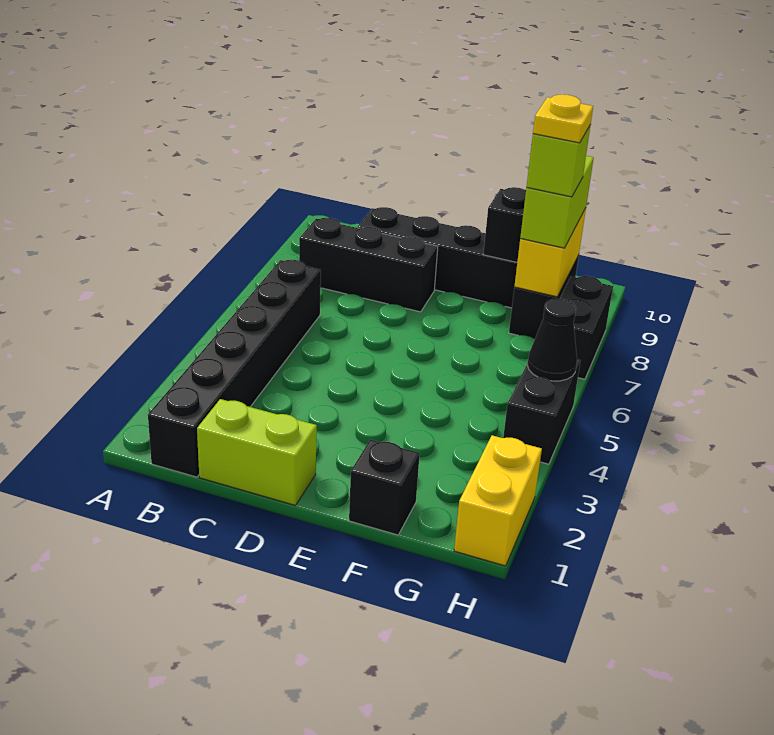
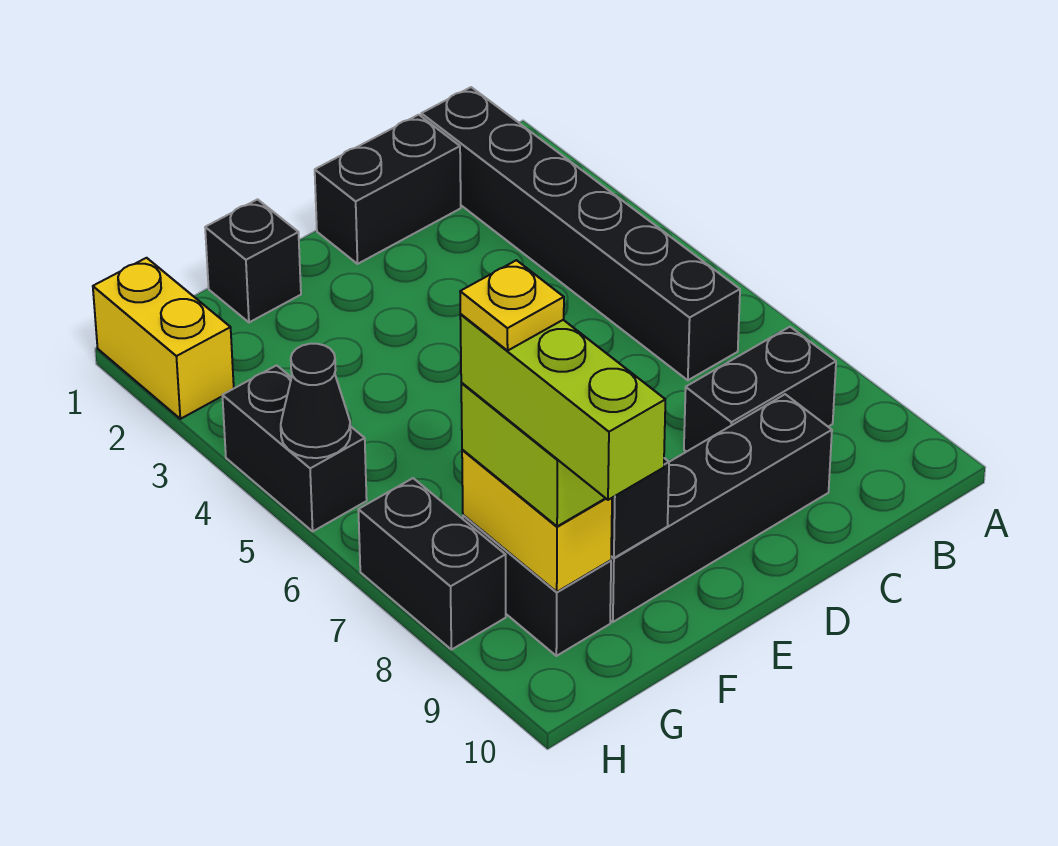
black 1x3 brick [299,218,438,312] -> black 1x2 brick [684,327,836,452]
lime 1x2 brick [197,399,317,506] -> black 1x2 brick [315,115,461,264]
lime 1x1 brick [527,126,590,197] -> lime 1x3 brick [460,314,665,500]

